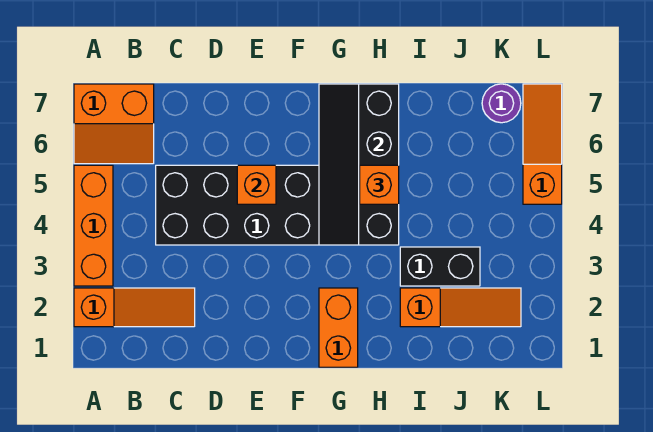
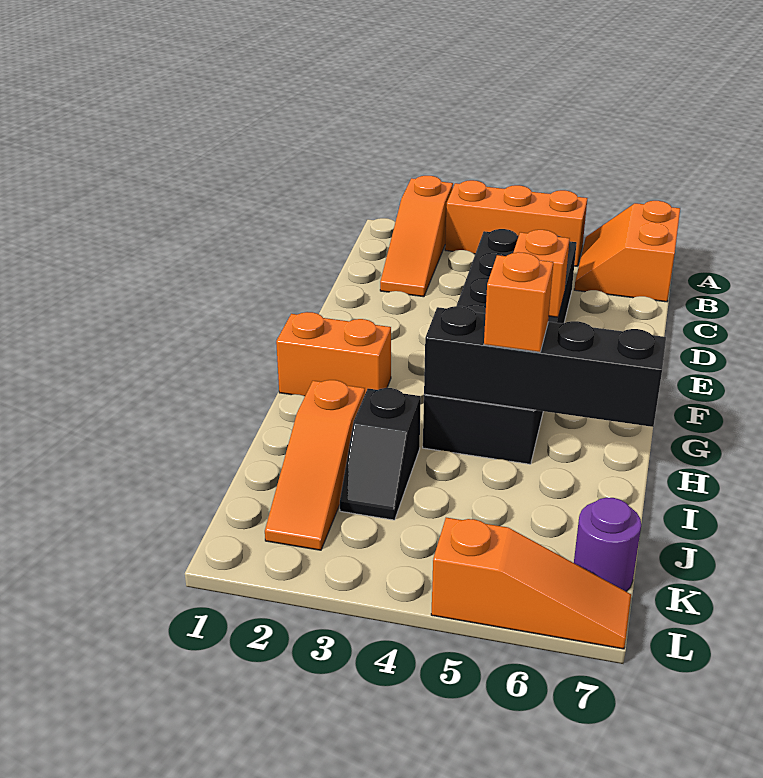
black 1x2 brick [400,247,480,286] -> black 1x2 slope [340,388,421,520]

